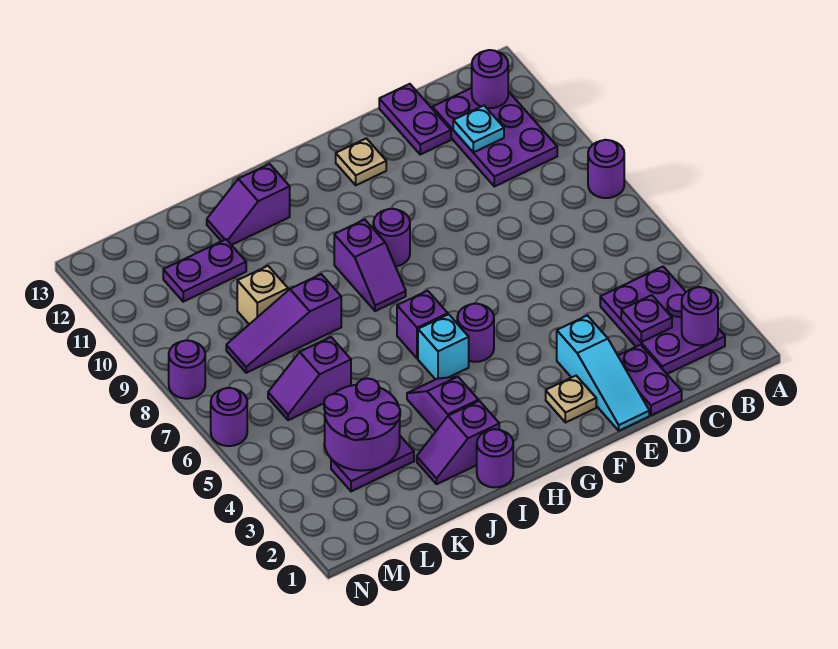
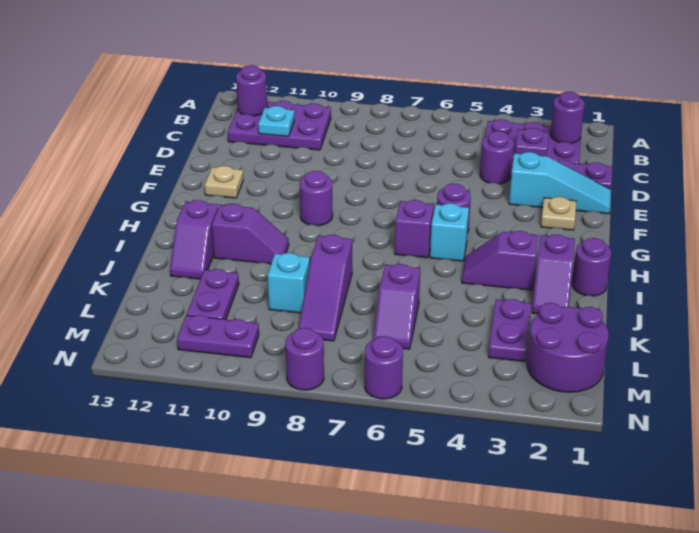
purple 1x1 round brick [588,140,624,198] -> purple 1x1 round brick moved to [480,131,514,184]
purple 1x2 plate [379,84,451,154] -> purple 1x2 plate moved to [177,315,259,358]
purple 1x2 slope [334,220,406,311] -> purple 1x2 slope moved to [212,204,289,264]
purple 2x2 round brick [324,378,400,471] -> purple 2x2 round brick moved to [527,303,609,392]
tan 1x1 brick [237,266,288,324] -> cyan 1x1 brick [268,253,310,313]

